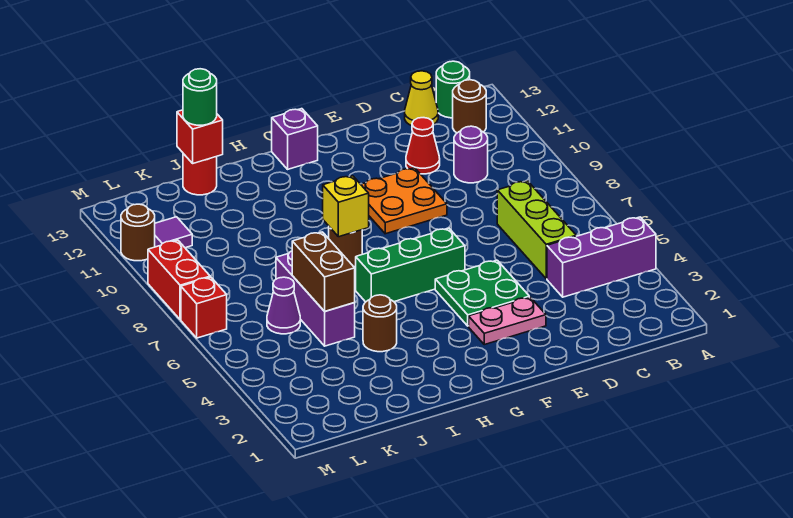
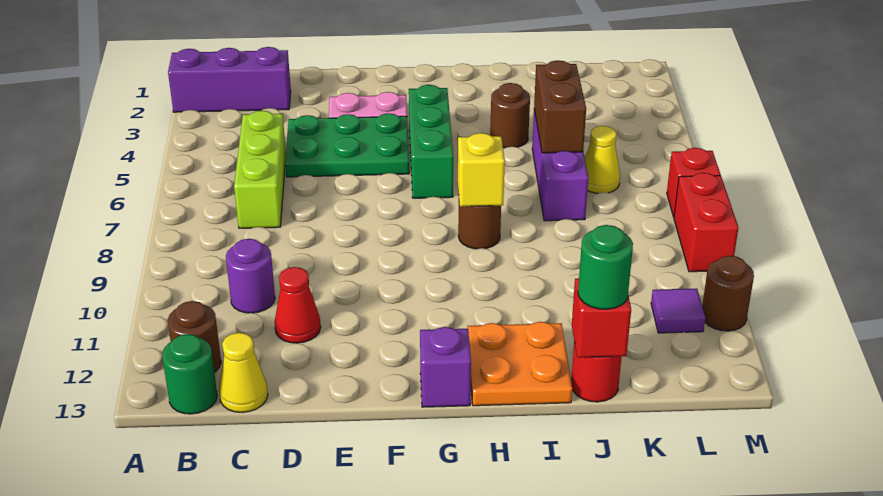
purple 1x3 brick [547,217,656,297] -> purple 1x3 brick moved to [168,47,291,112]
green 2x2 plate [435,260,529,326] -> green 2x3 plate [285,113,409,177]
orange 2x2 plate [361,168,447,234] -> orange 2x2 plate moved to [467,322,572,406]
green 1x3 brick [356,228,465,302] -> green 1x3 brick turned to [409,85,453,198]
purple 1x1 cone [267,277,300,334] -> yellow 1x1 cone [585,126,620,193]

